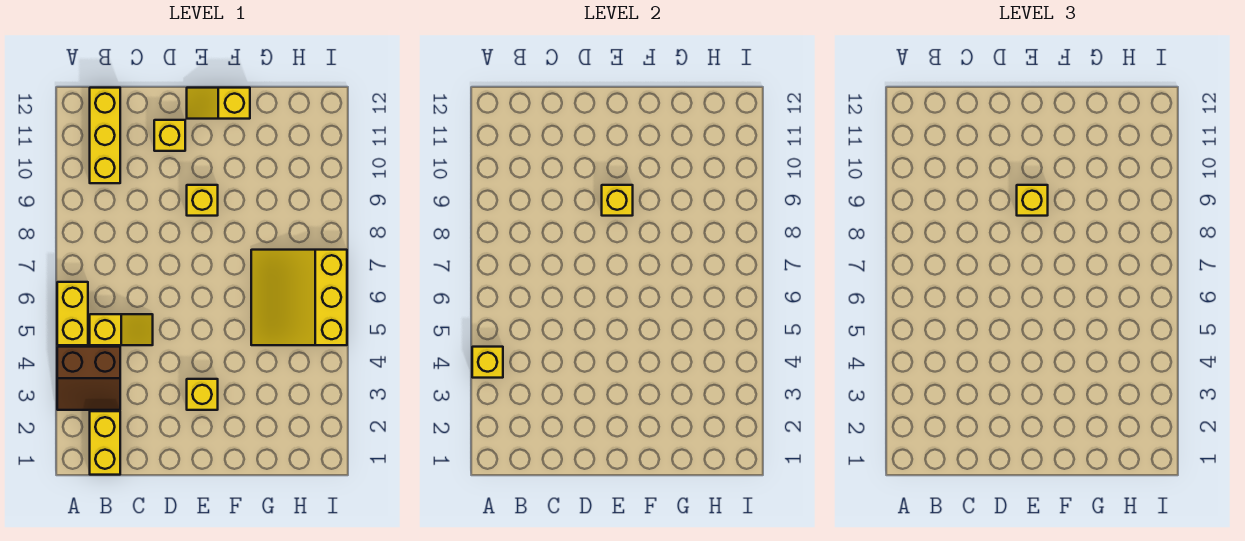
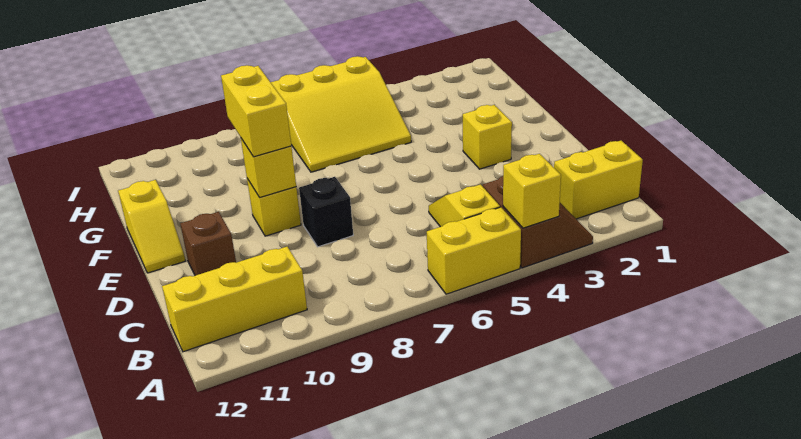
none -> black 1x1 brick [299,177,353,247]
yellow 1x1 brick [154,120,185,151] -> brown 1x1 brick [180,212,236,276]
yellow 1x1 brick [1017,185,1048,216] -> yellow 1x2 brick [221,65,291,157]

